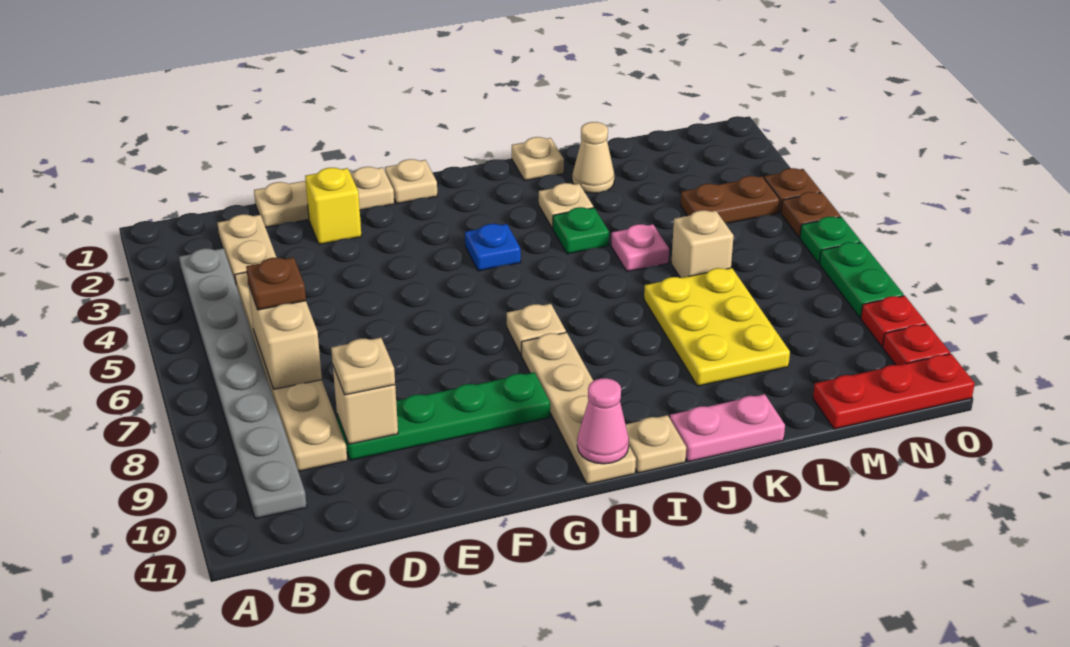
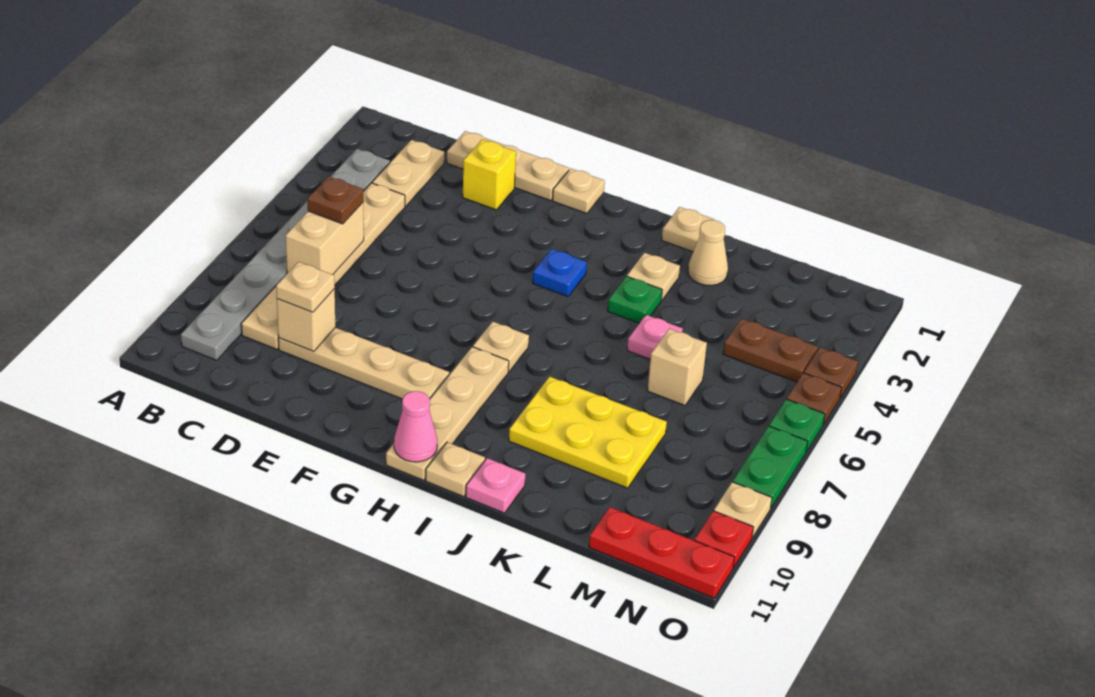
green 1x4 plate [337,372,550,460] -> tan 1x4 plate [278,327,449,399]
pink 1x2 plate [670,394,785,462] -> pink 1x1 plate [466,458,525,513]
yellow 2x3 plate [644,268,790,386] -> yellow 2x3 plate turned to [509,377,667,488]
red 1x1 plate [861,296,926,347] -> tan 1x1 plate [714,482,772,537]

